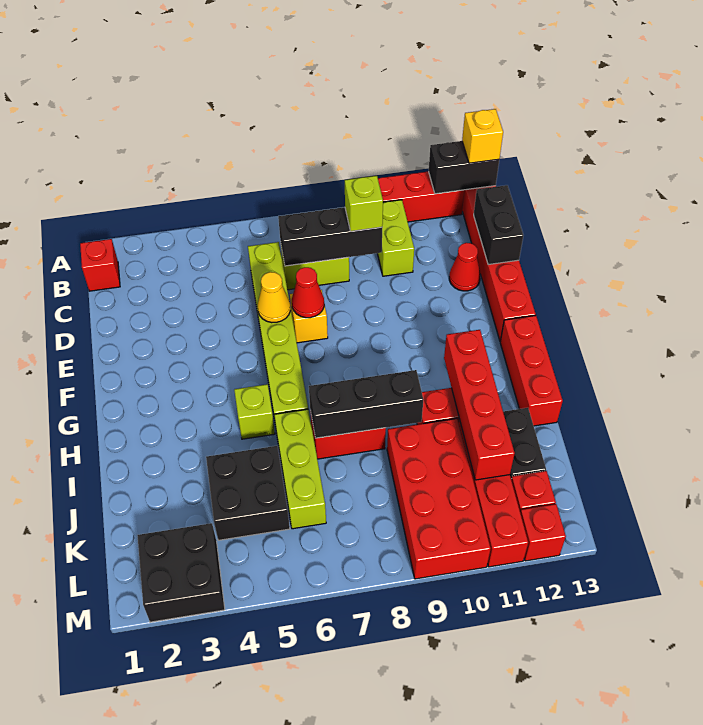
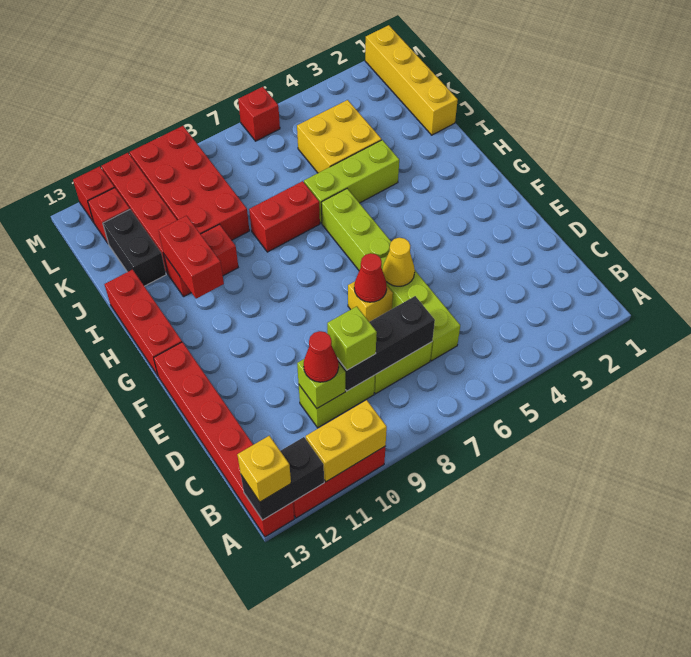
none -> yellow 1x2 brick [306,400,387,482]
red 1x1 brick [80,239,120,291] -> red 1x1 brick moved to [238,87,280,141]
lime 1x2 brick [377,200,414,276] -> lime 1x2 brick turned to [299,375,375,428]
black 1x2 brick [474,185,523,265] -> none
red 1x1 cone [449,243,480,291] -> red 1x1 cone moved to [304,331,339,382]
lime 1x1 brick [234,384,275,439] -> lime 1x1 brick moved to [297,359,345,408]
red 1x4 brick [444,330,515,480] -> red 1x2 brick [159,216,224,299]
lime 1x3 brick [274,409,326,529] -> lime 1x3 brick turned to [304,140,399,223]
black 1x3 brick [309,370,423,438] -> none
none -> yellow 1x4 brick [365,25,458,135]
black 2x2 brick [206,446,290,540] -> yellow 2x2 brick [297,100,381,173]
black 2x2 brick [137,523,225,622] -> none

